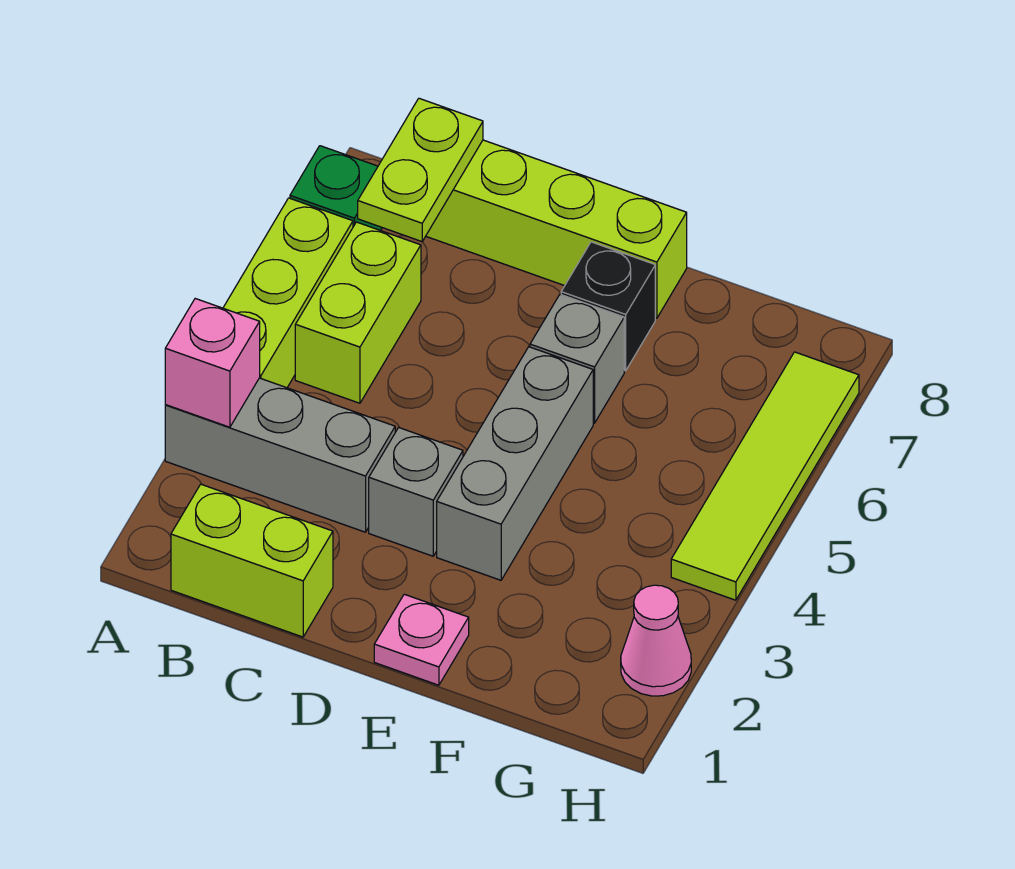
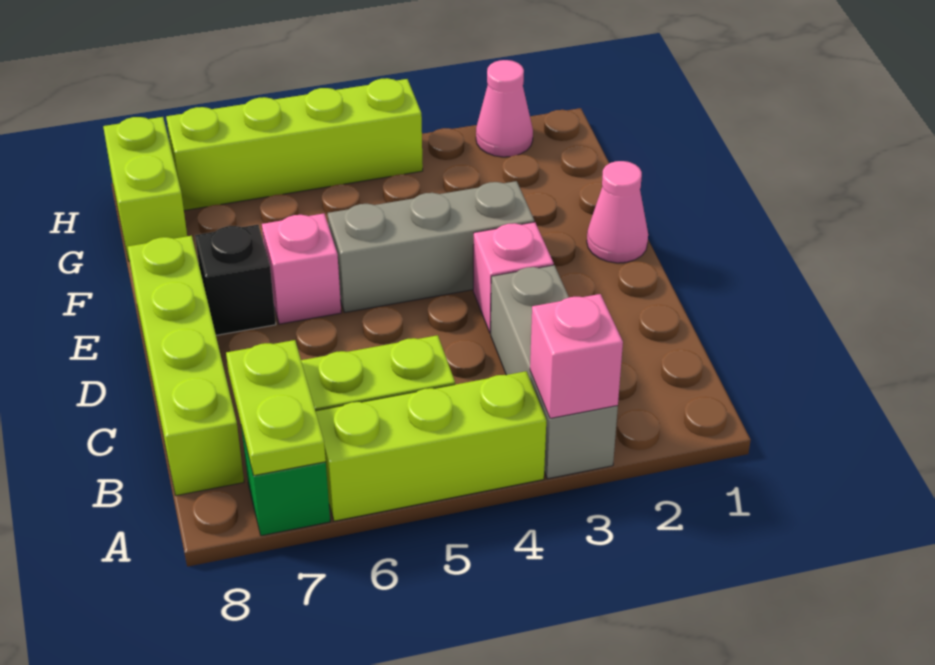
lime 1x2 brick [171,484,333,637] -> lime 1x2 brick moved to [103,117,187,261]
lime 1x2 plate [358,98,483,242] -> lime 1x2 plate turned to [226,340,326,476]
grey 1x1 brick [369,428,463,556] -> pink 1x1 brick [473,222,554,333]
pink 1x1 plate [374,594,469,685] -> pink 1x1 cone [587,161,648,263]
grey 1x1 brick [530,294,624,423] -> pink 1x1 brick [262,214,341,324]
lime 1x4 tile [671,352,859,600] -> lime 1x4 brick [166,78,423,211]

